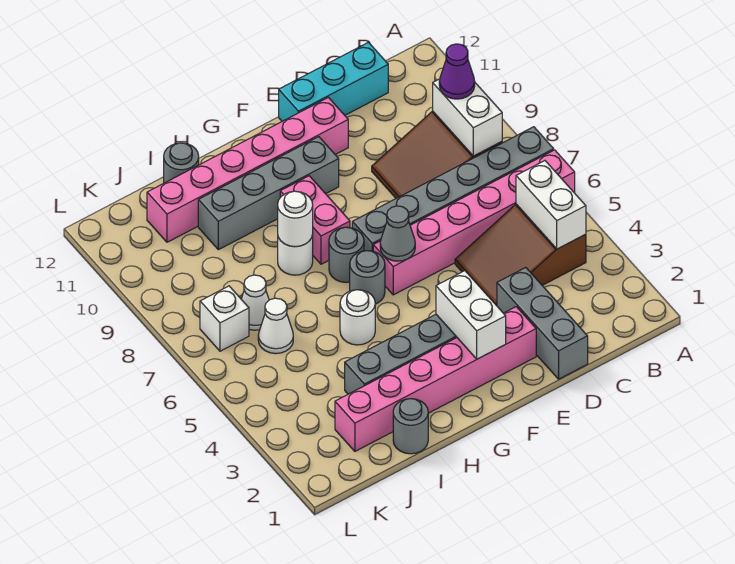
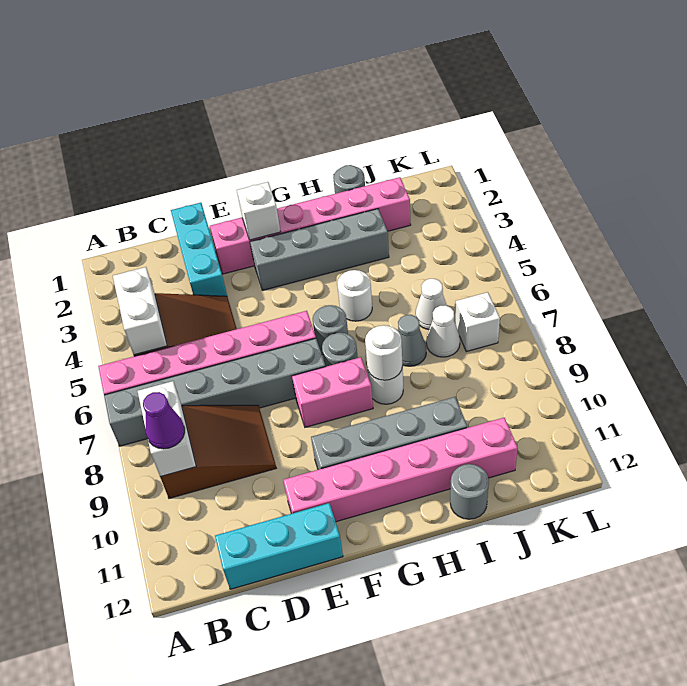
grey 1x3 brick [497,268,588,379] -> cyan 1x3 brick [171,203,227,296]
white 1x2 brick [436,271,506,359] -> white 1x1 brick [237,182,281,240]
grey 1x1 cone [380,206,415,261] -> grey 1x1 cone moved to [398,315,426,366]
pink 1x2 brick [280,176,350,264] -> pink 1x2 brick turned to [292,357,373,427]

